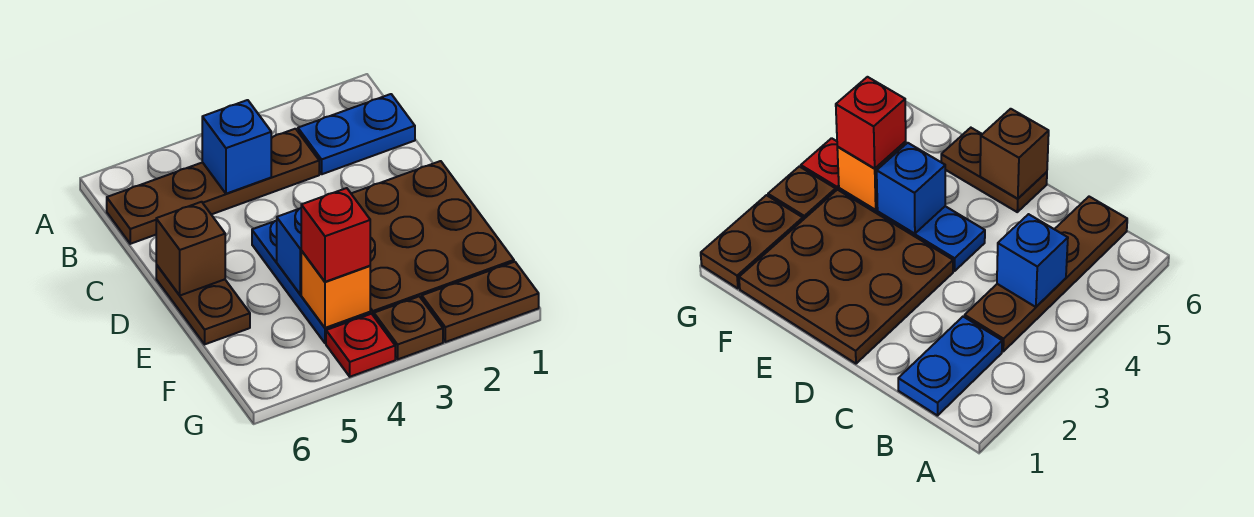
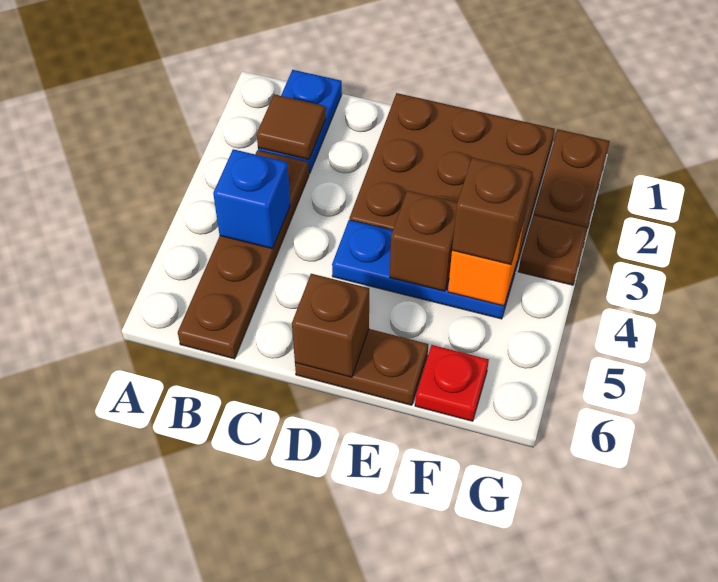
none -> brown 1x1 tile [257,94,325,160]
blue 1x1 brick [277,208,301,294] -> brown 1x1 brick [390,190,457,291]
red 1x1 brick [301,188,370,282] -> brown 1x1 brick [452,158,532,265]
red 1x1 plate [326,314,395,377] -> red 1x1 plate moved to [415,345,489,421]

